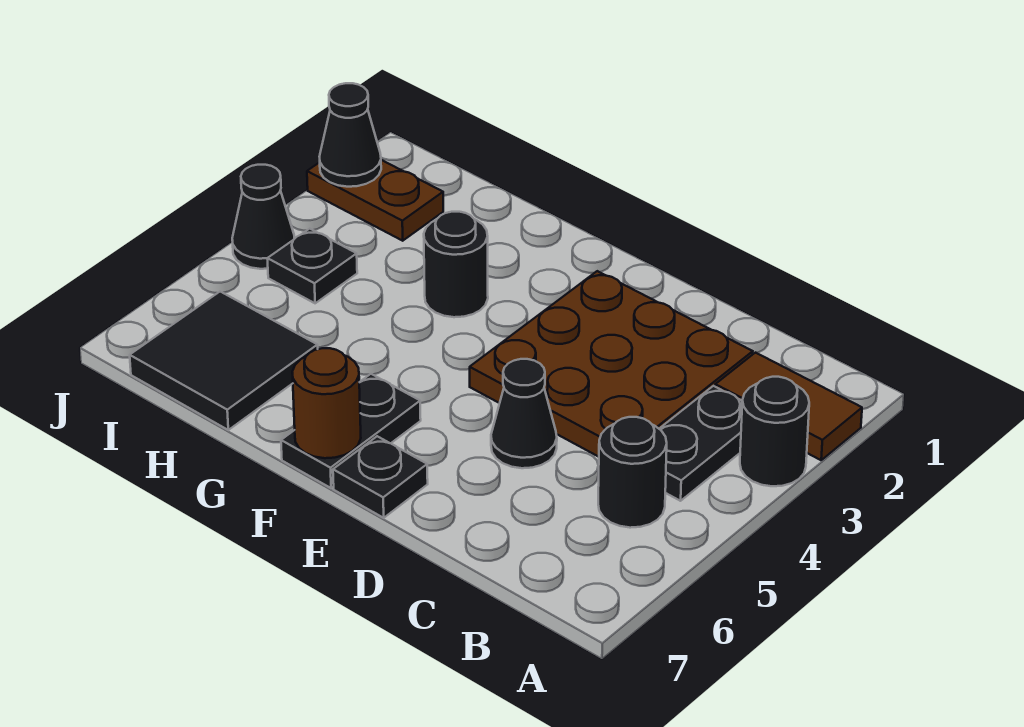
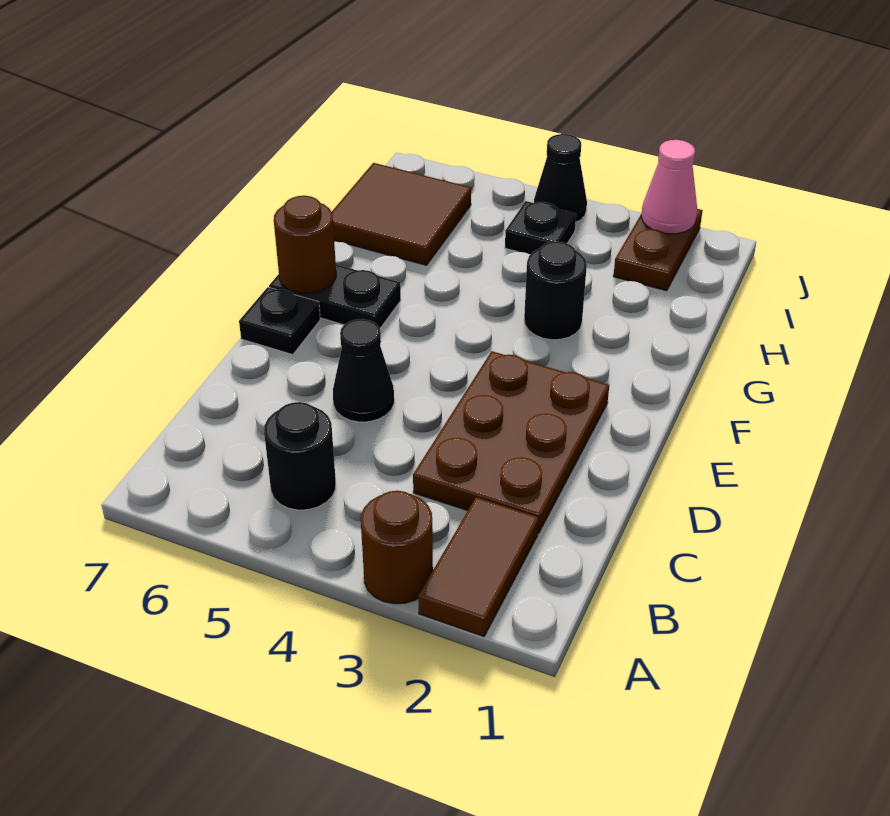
black 1x1 round brick [740,377,809,486] -> brown 1x1 round brick [361,491,433,604]
black 1x2 plate [659,386,742,501] -> none
brown 3x3 plate [470,271,753,457] -> brown 2x3 plate [413,351,609,533]
black 2x2 tile [130,292,318,430] -> brown 2x2 tile [332,163,471,265]
black 1x1 cone [319,83,381,187] -> pink 1x1 cone [641,140,697,234]

